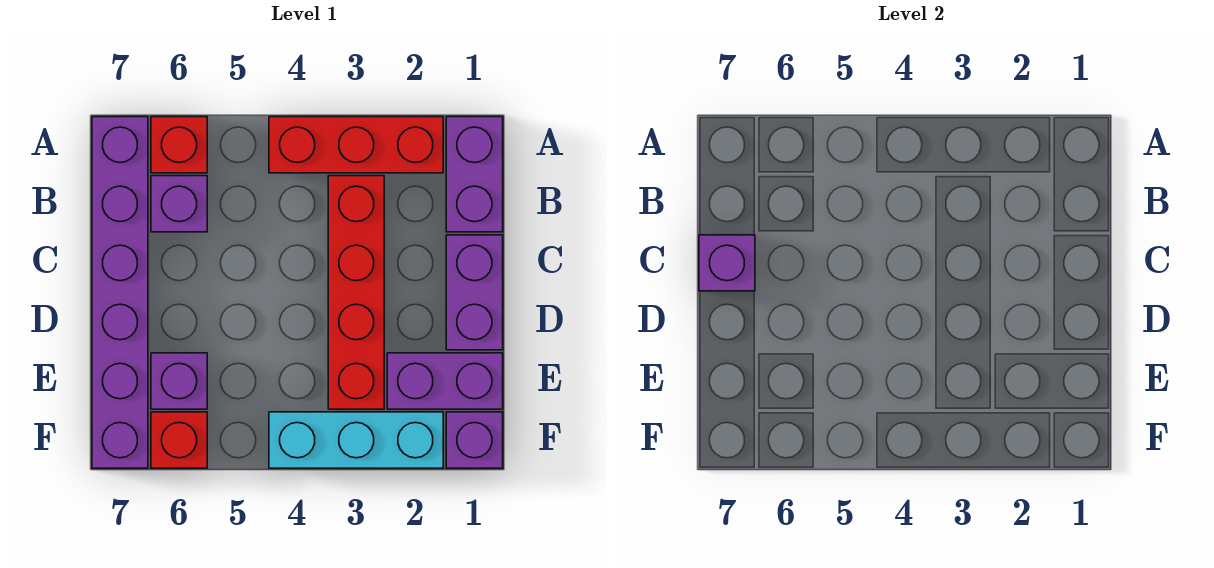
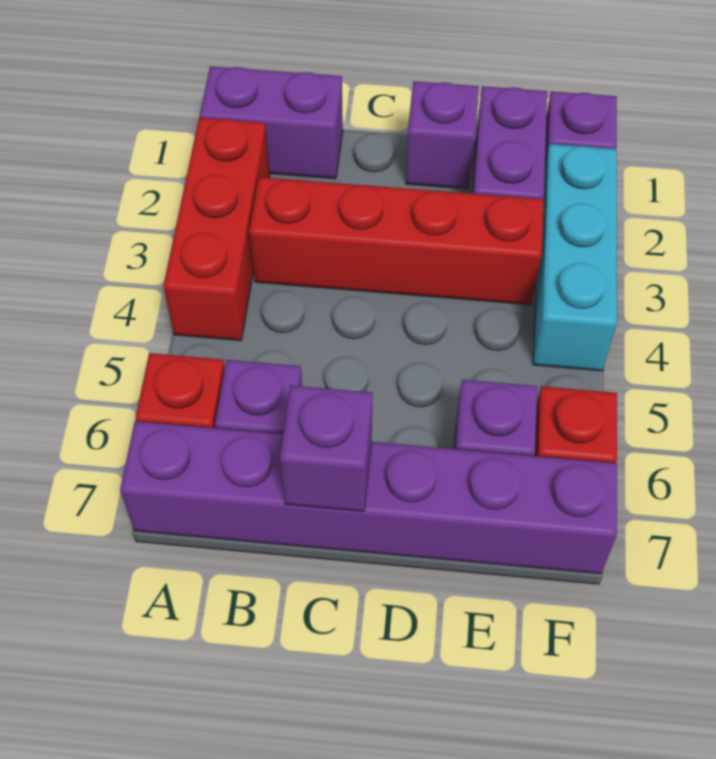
purple 1x2 brick [446,235,503,350] -> purple 1x1 brick [406,81,479,189]

